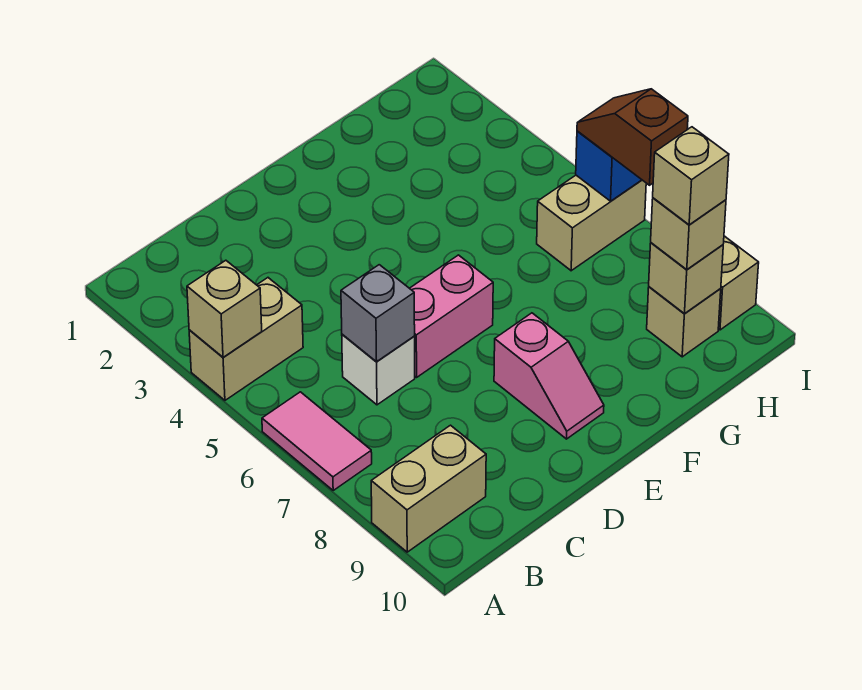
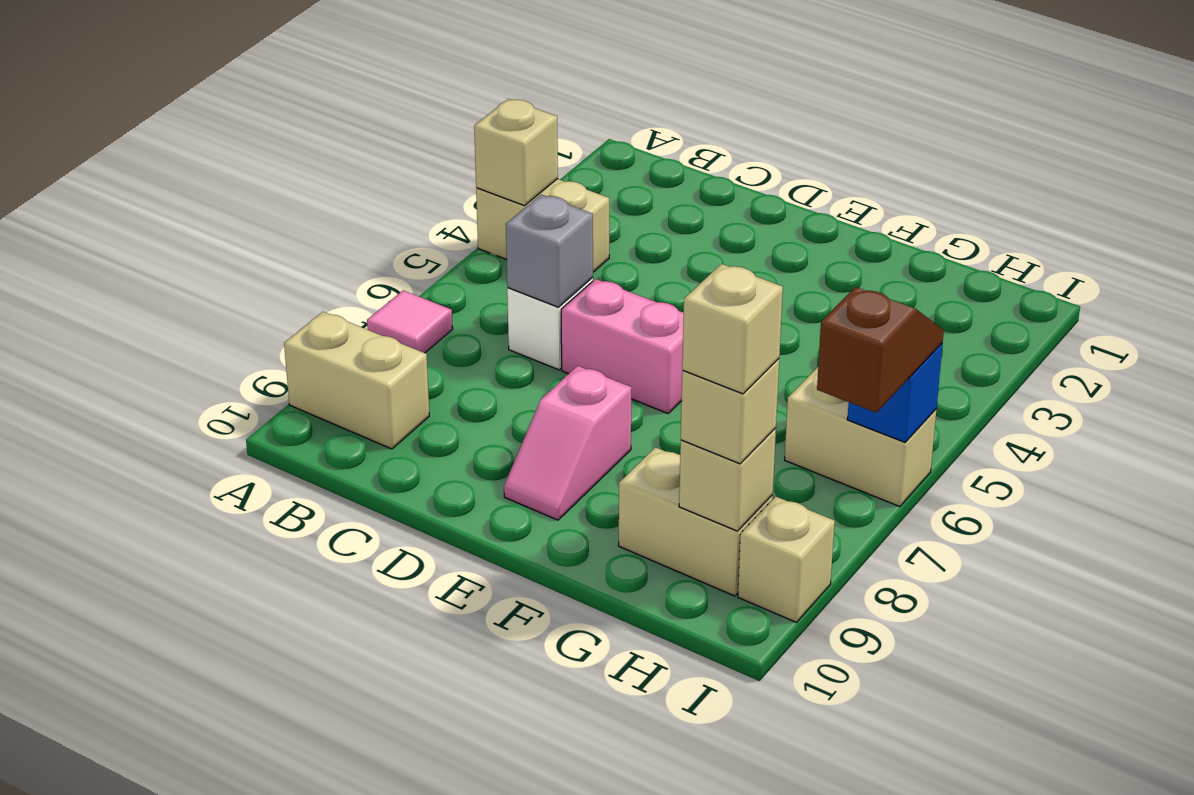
pink 1x2 tile [262,392,372,490] -> pink 1x1 tile [367,290,453,353]
tan 1x1 brick [647,287,721,357] -> tan 1x2 brick [619,447,773,596]

